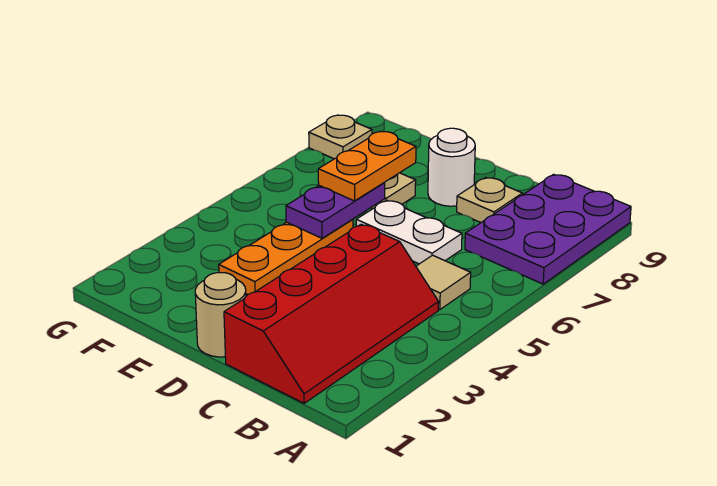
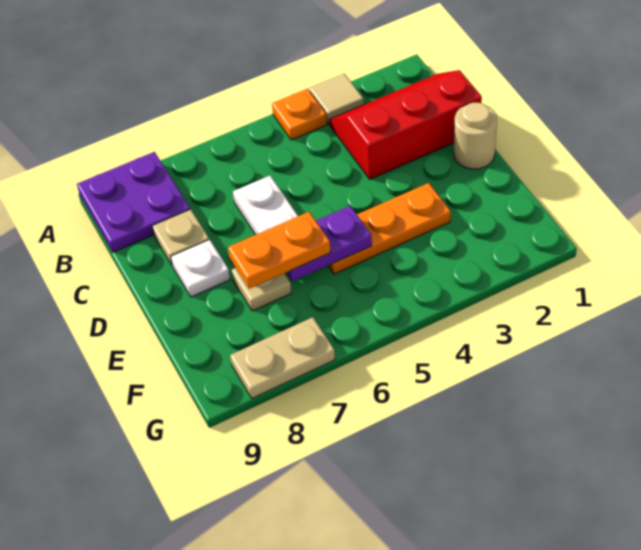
none -> orange 1x1 plate [272,89,327,140]
purple 2x3 plate [465,174,631,284] -> purple 2x2 plate [77,152,190,252]
red 2x4 slope [224,224,439,403] -> red 2x3 slope [329,70,482,179]
tan 1x1 tile [416,255,471,310] -> tan 1x1 tile moved to [309,74,364,124]
white 1x1 round brick [428,128,475,206] -> white 1x1 plate [171,240,230,297]
tan 1x1 plate [309,115,372,159] -> tan 1x2 plate [230,317,335,398]

